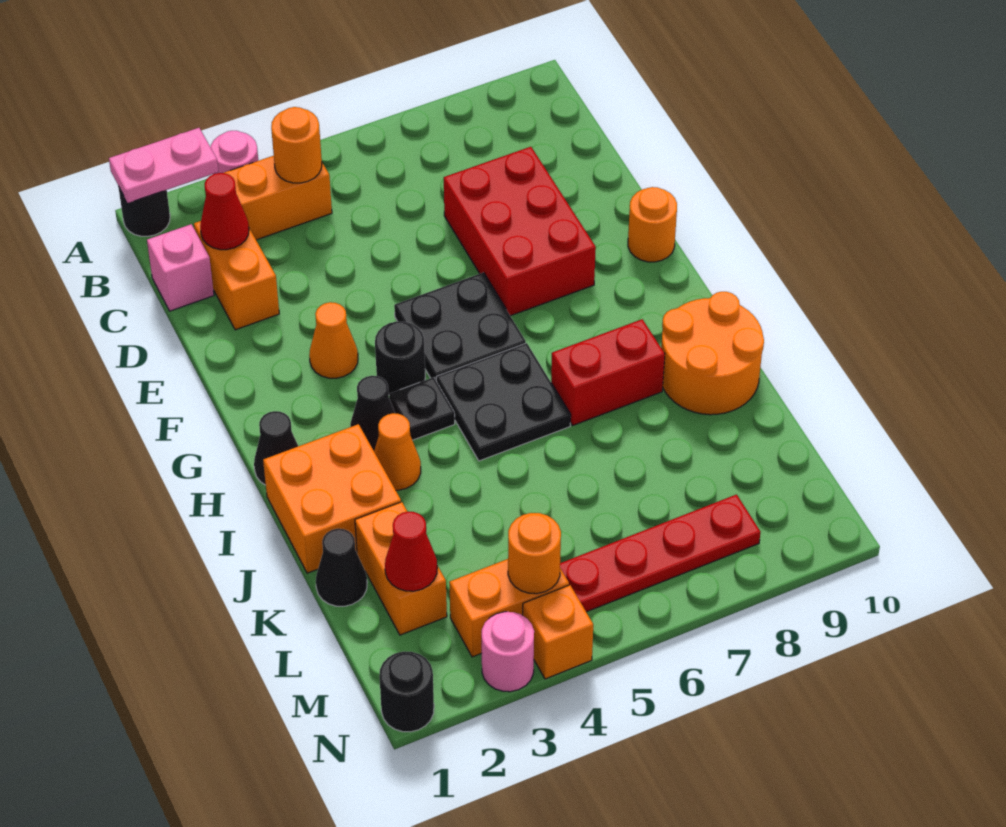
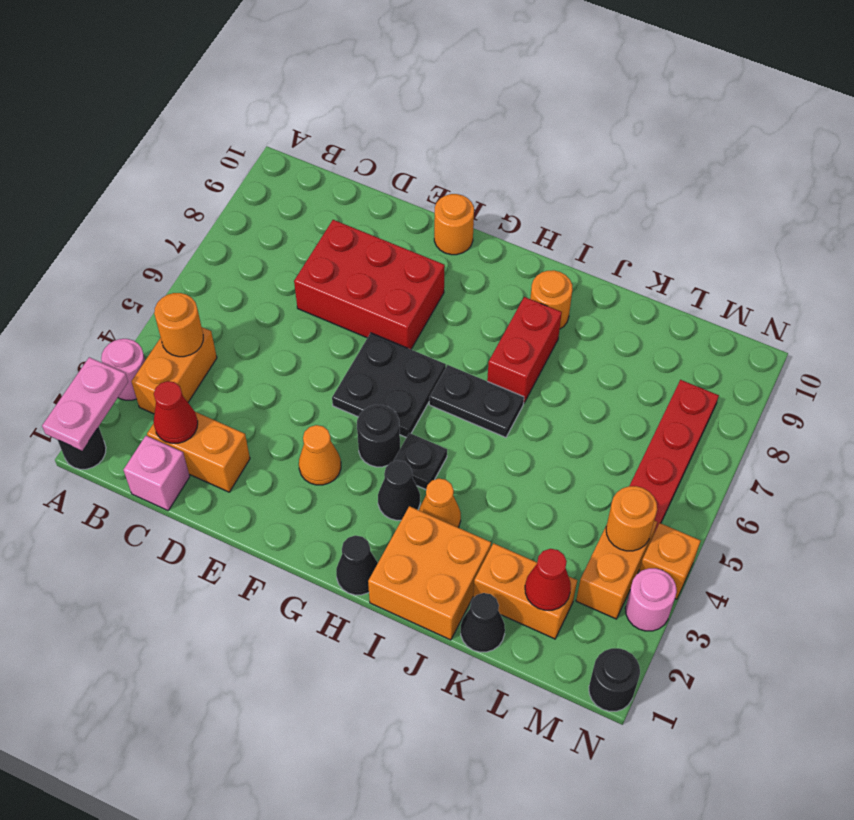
black 2x2 plate [436,343,571,461] -> black 1x2 plate [429,365,524,437]
orange 2x2 round brick [661,292,764,415] -> orange 1x1 round brick [530,270,573,329]

